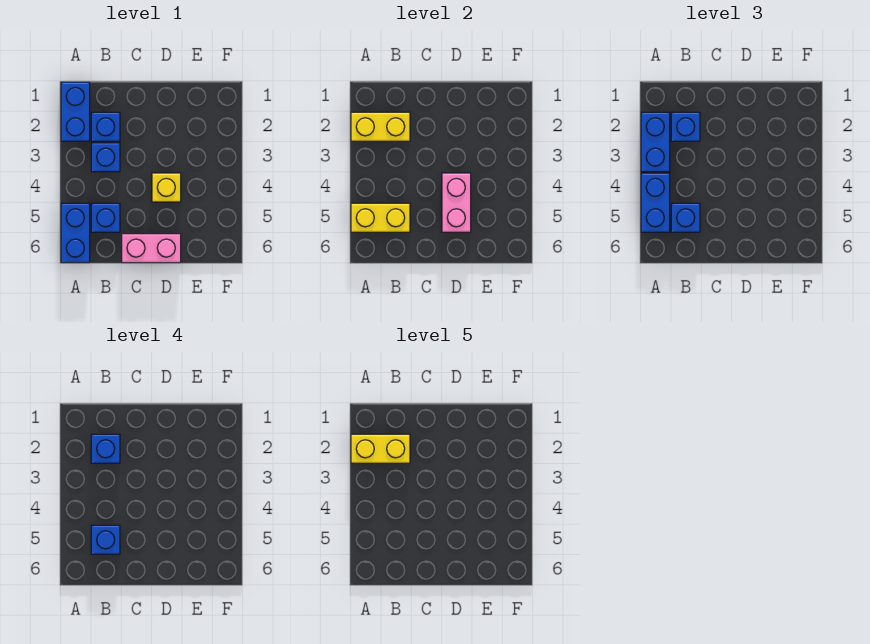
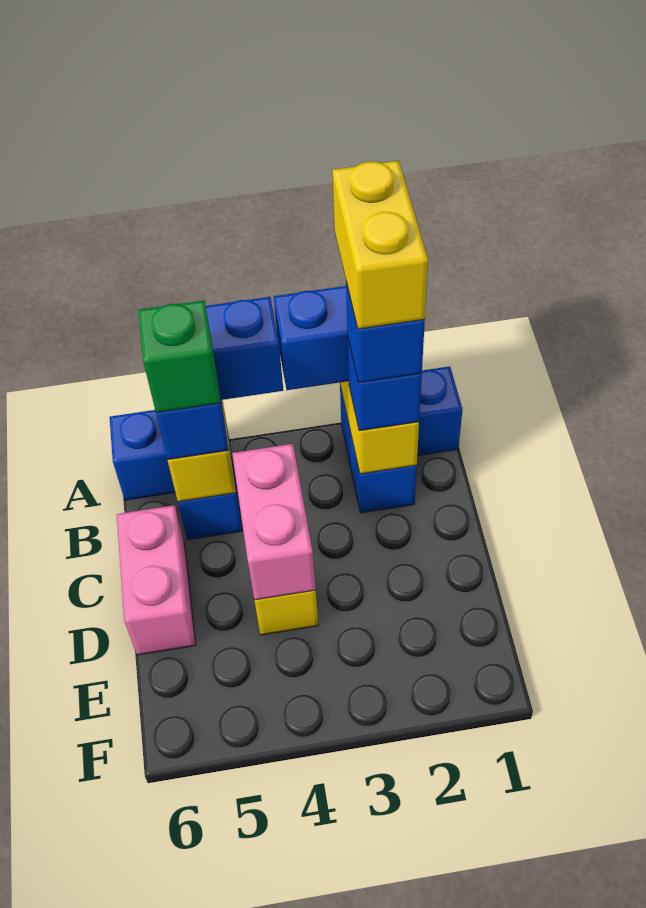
blue 1x1 brick [91,143,120,172] -> none
blue 1x1 brick [91,525,120,554] -> green 1x1 brick [138,301,221,413]
pink 1x2 brick [442,173,471,232] -> pink 1x2 brick turned to [232,444,316,600]

